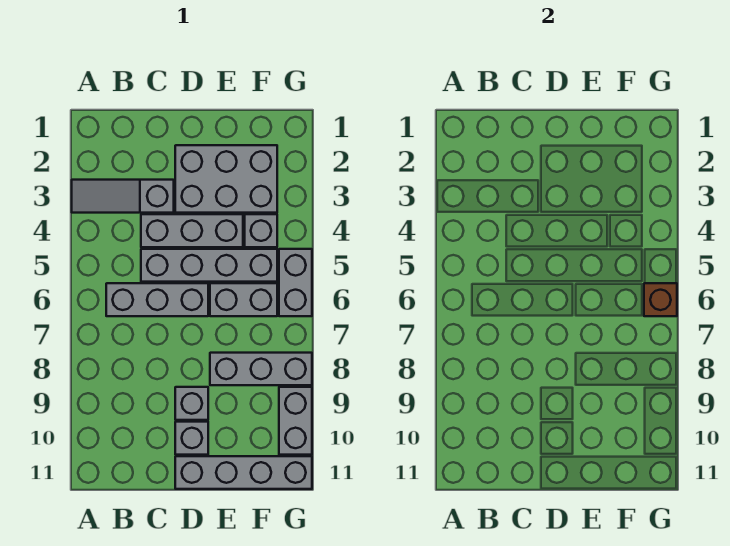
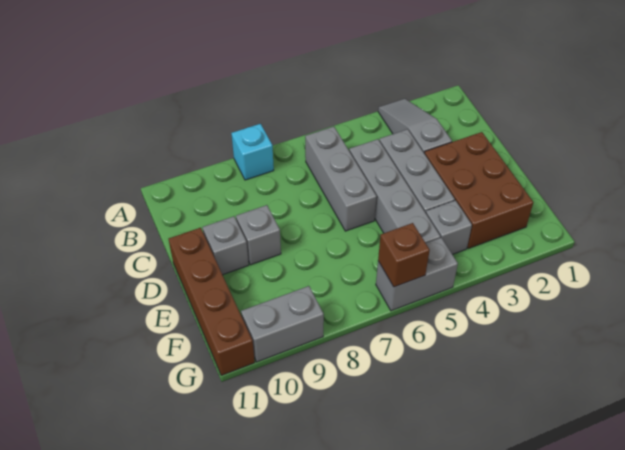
none -> cyan 1x1 brick [231,124,274,180]
grey 2x3 brick [175,145,277,213] -> brown 2x3 brick [424,132,533,248]
grey 1x4 brick [175,456,312,489] -> brown 1x4 brick [169,228,255,375]
grey 1x2 brick [210,283,277,316] -> none
grey 1x3 brick [210,353,312,385] -> none

